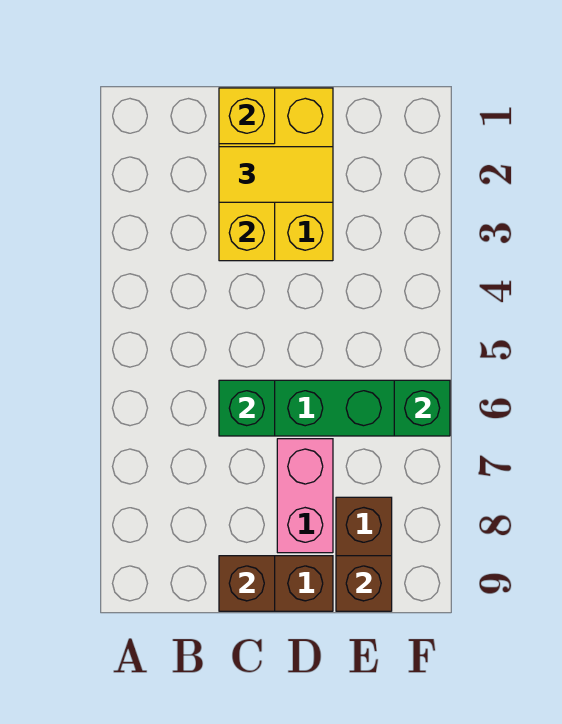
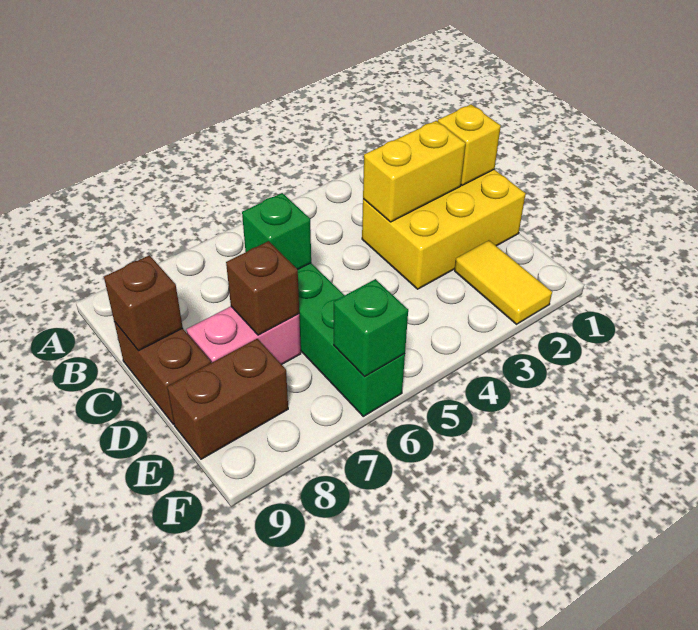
yellow 1x2 tile [219,147,333,202] -> yellow 1x2 tile moved to [455,240,552,324]
brown 1x1 brick [336,556,392,611] -> brown 1x1 brick moved to [226,241,299,335]

